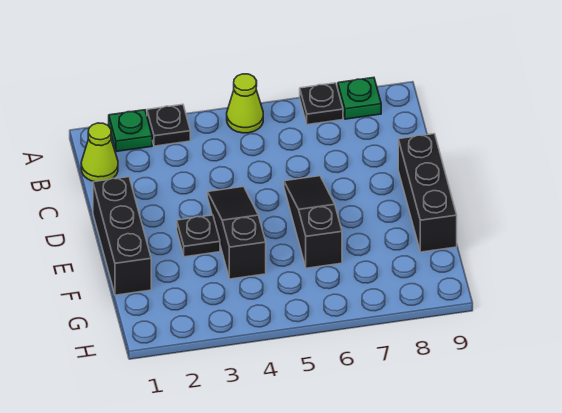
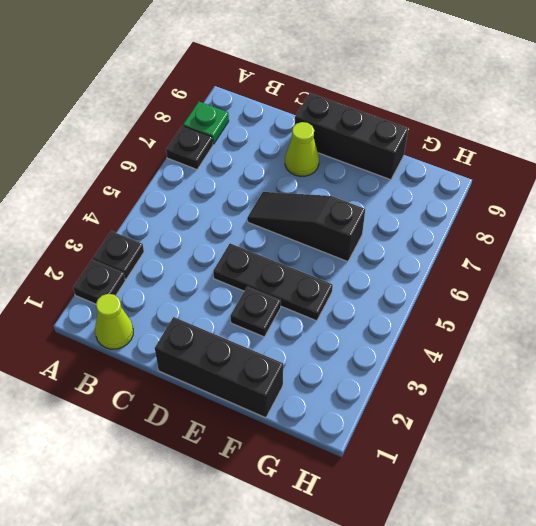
green 1x1 plate [109,110,152,152] -> black 1x1 plate [73,260,125,304]
lime 1x1 cone [227,74,263,133] -> lime 1x1 cone moved to [285,122,319,176]
black 1x3 slope [207,187,266,279] -> black 1x3 plate [213,243,333,321]

